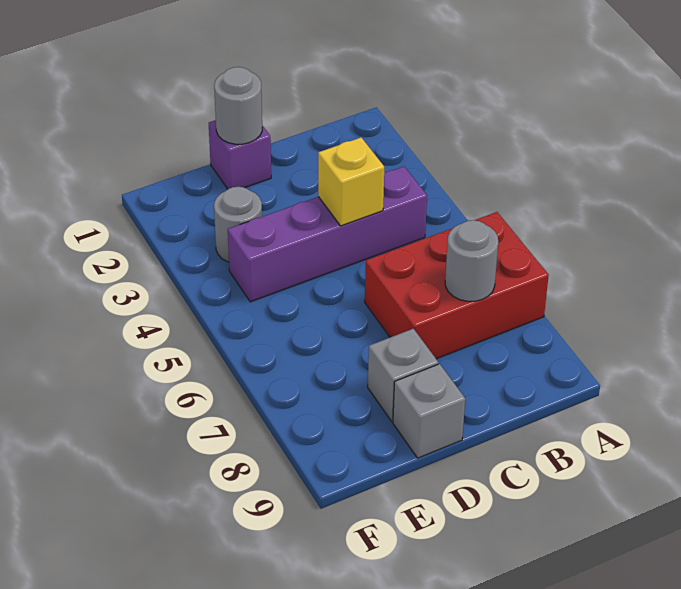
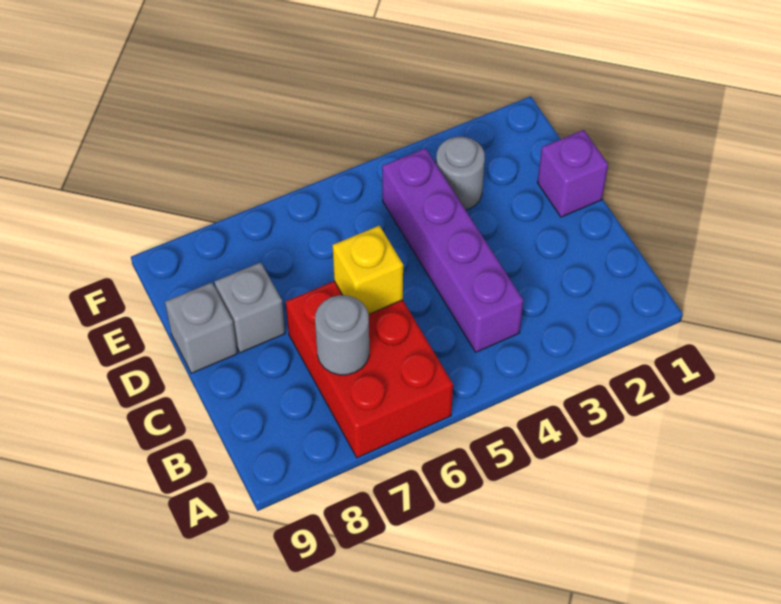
yellow 1x1 brick [318,138,384,226] -> yellow 1x1 brick moved to [332,226,403,314]
grey 1x1 round brick [214,67,262,144] -> none

